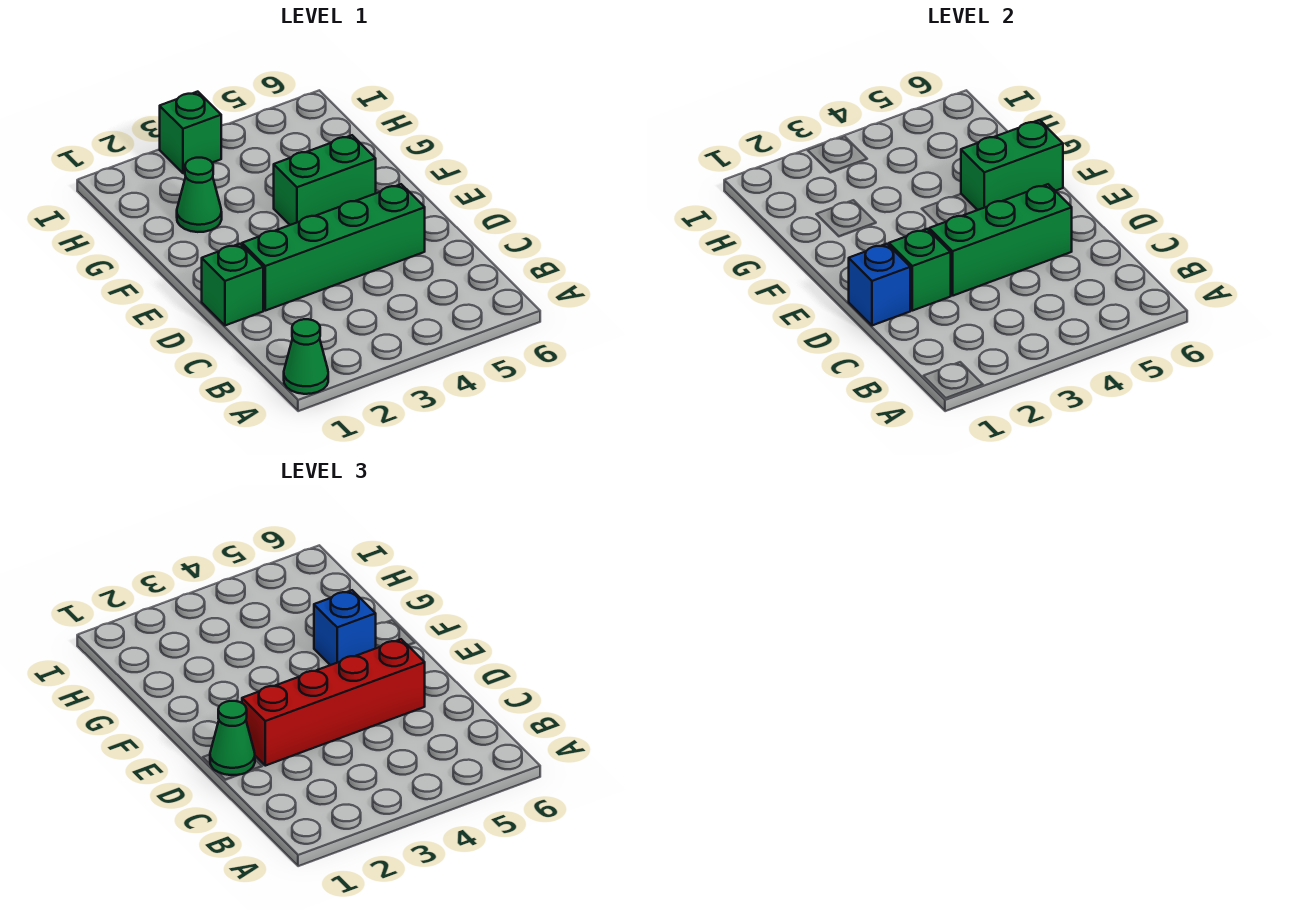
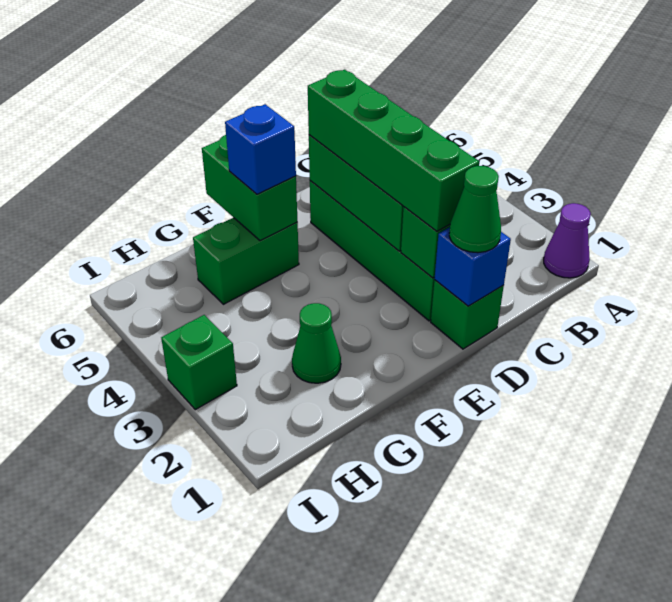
green 1x1 cone [284,319,328,394] -> purple 1x1 cone [544,203,591,278]
red 1x4 brick [242,639,425,766] -> green 1x4 brick [308,70,479,231]
green 1x2 brick [274,135,376,225] -> green 1x2 brick turned to [193,218,299,304]

